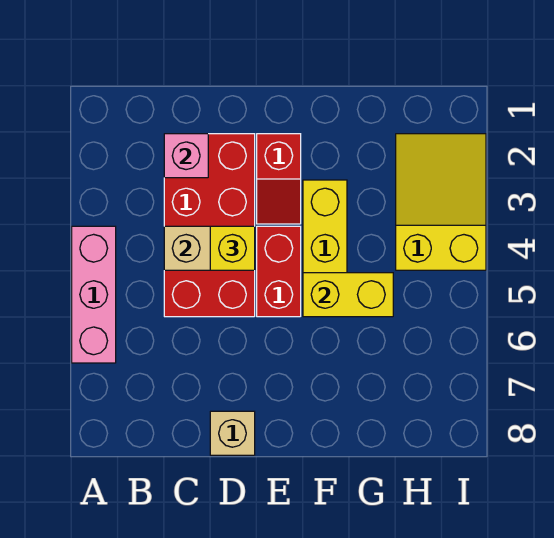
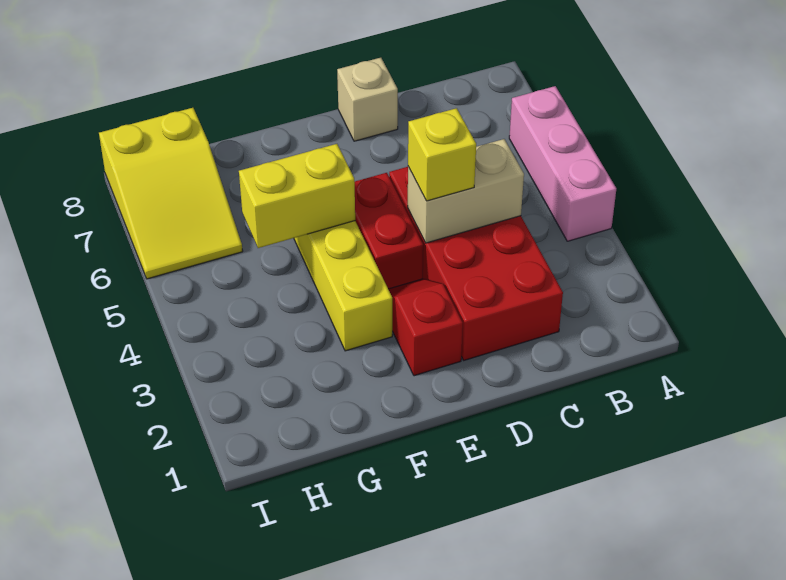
pink 1x1 brick [164,134,208,178] -> none
yellow 2x3 slope [396,134,486,270] -> yellow 2x3 slope moved to [99,108,243,279]

